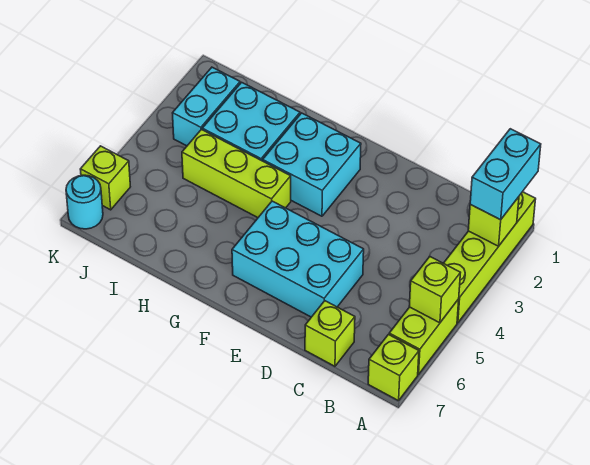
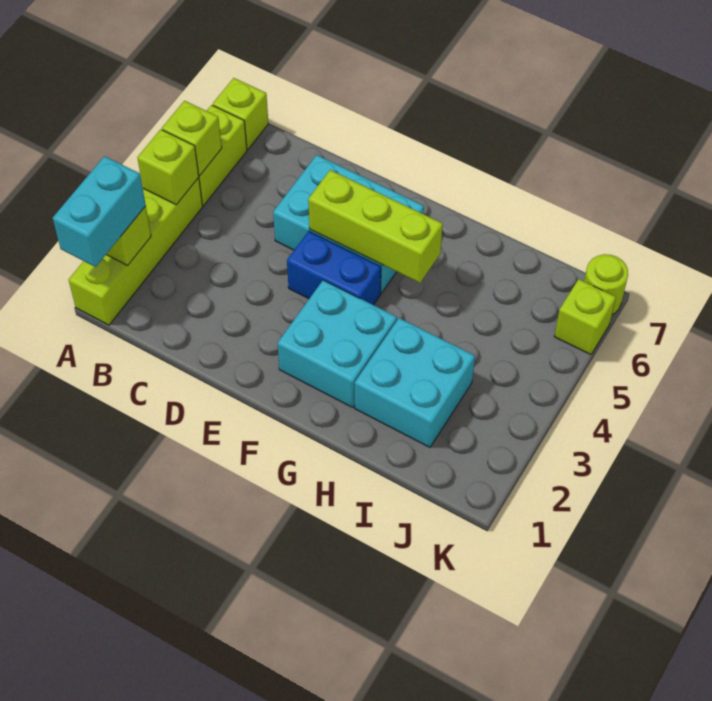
lime 1x1 brick [305,301,355,366] -> lime 1x1 brick moved to [137,129,199,205]
none -> blue 1x2 brick [287,231,381,305]
lime 1x3 brick [182,130,291,218] -> lime 1x3 brick moved to [308,170,443,283]
cyan 1x2 brick [173,67,240,146] -> none
cyan 1x1 round brick [66,175,103,229] -> lime 1x1 round brick [584,254,628,314]

